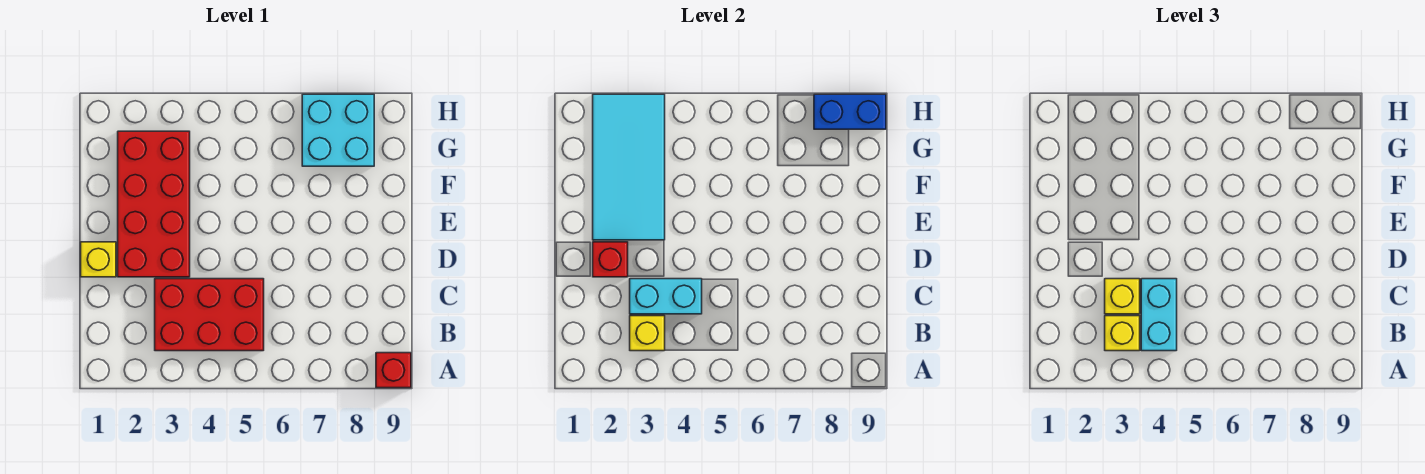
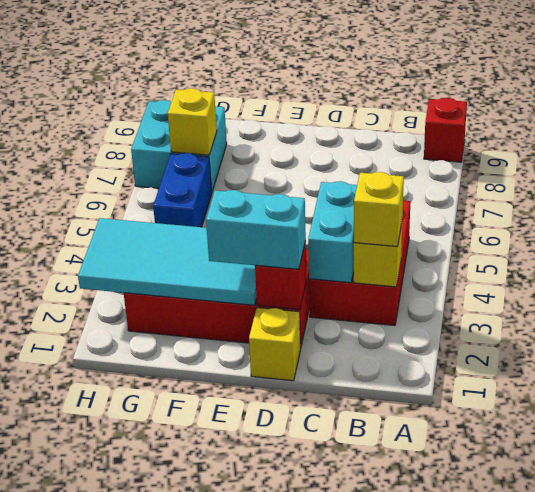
cyan 1x2 brick [1141,279,1177,351] -> cyan 1x2 brick moved to [206,190,306,269]
yellow 1x1 brick [1105,279,1140,314] -> yellow 1x1 brick moved to [168,88,217,155]
blue 1x2 brick [814,94,886,129] -> blue 1x2 brick moved to [153,153,212,227]

